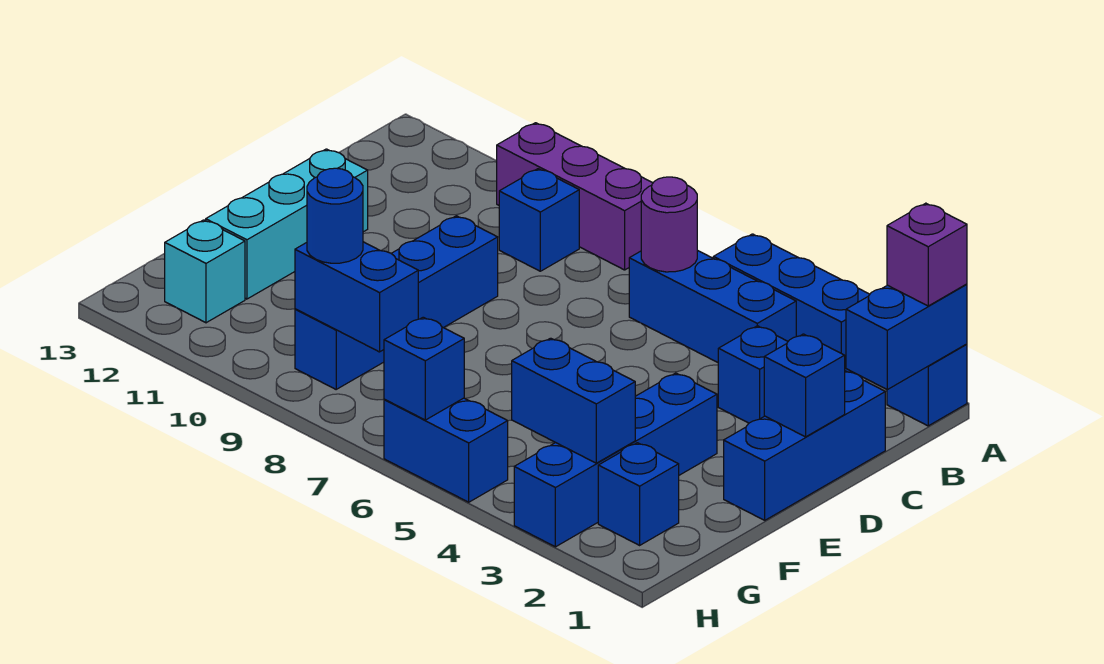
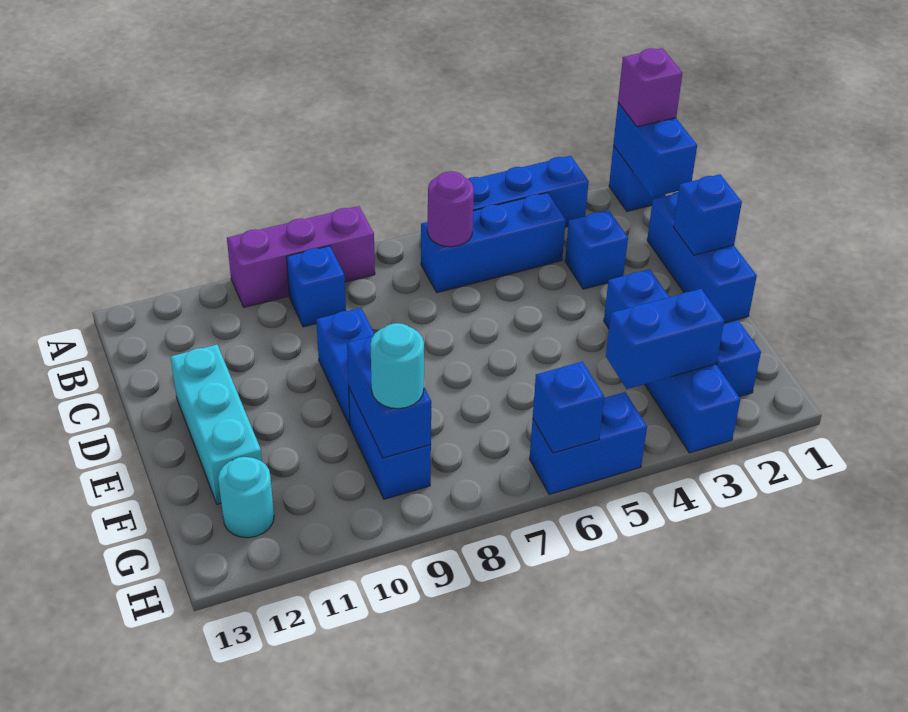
blue 1x2 brick [295,242,418,352] -> blue 1x2 brick turned to [347,335,431,458]
blue 1x1 round brick [307,168,363,263] -> cyan 1x1 round brick [370,323,424,409]
cyan 1x1 brick [165,220,245,323] -> cyan 1x1 round brick [218,457,274,538]

